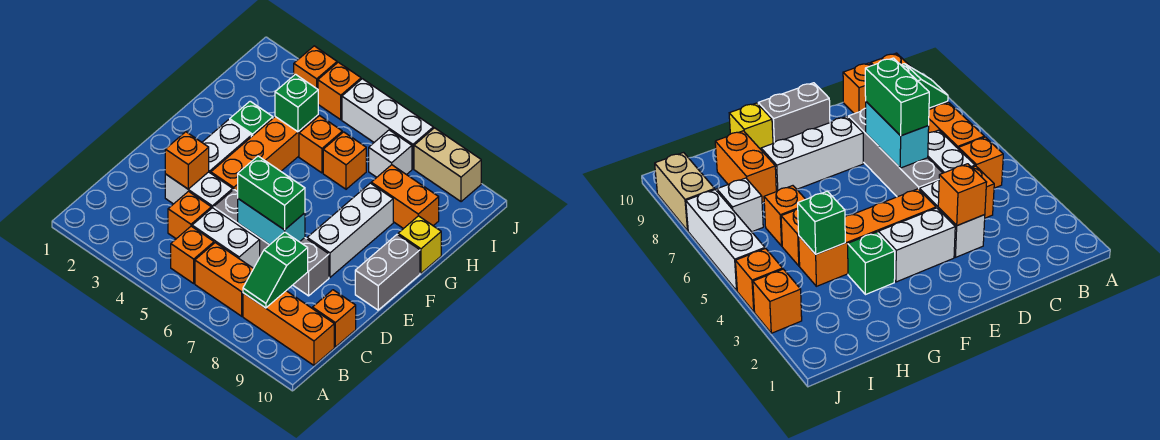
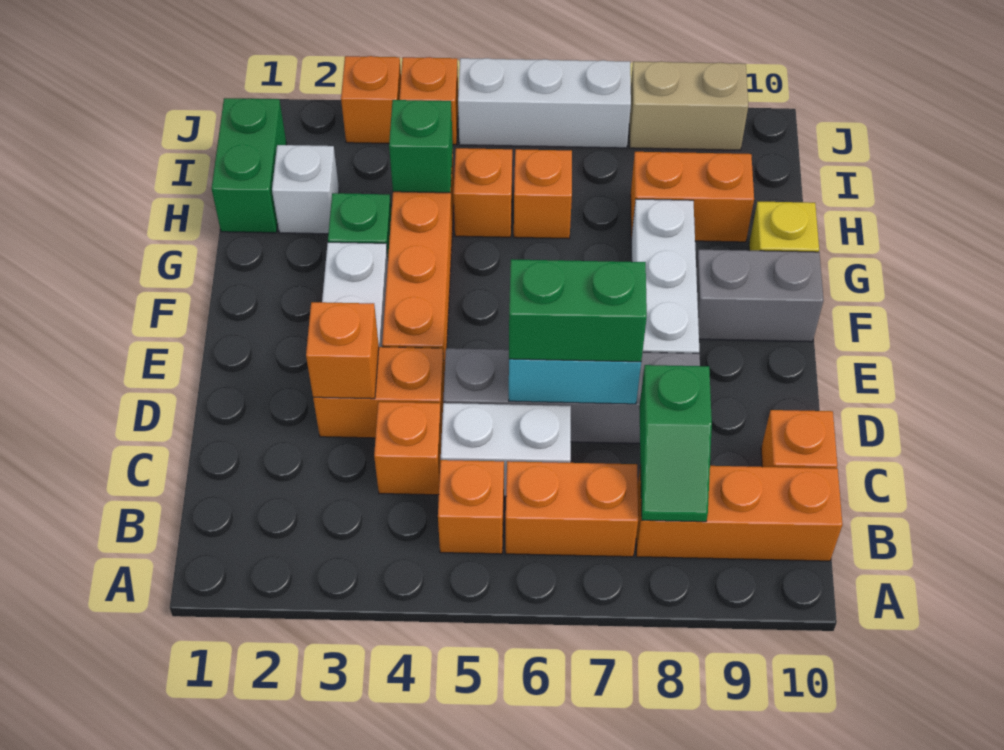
white 1x2 brick [165,172,233,208] -> orange 1x2 brick [313,347,444,438]
grey 1x2 brick [355,235,420,310] -> grey 1x2 brick turned to [696,250,824,342]
none -> green 1x2 brick [212,98,286,233]
white 1x1 brick [369,130,412,177] -> white 1x1 brick moved to [272,145,339,234]

